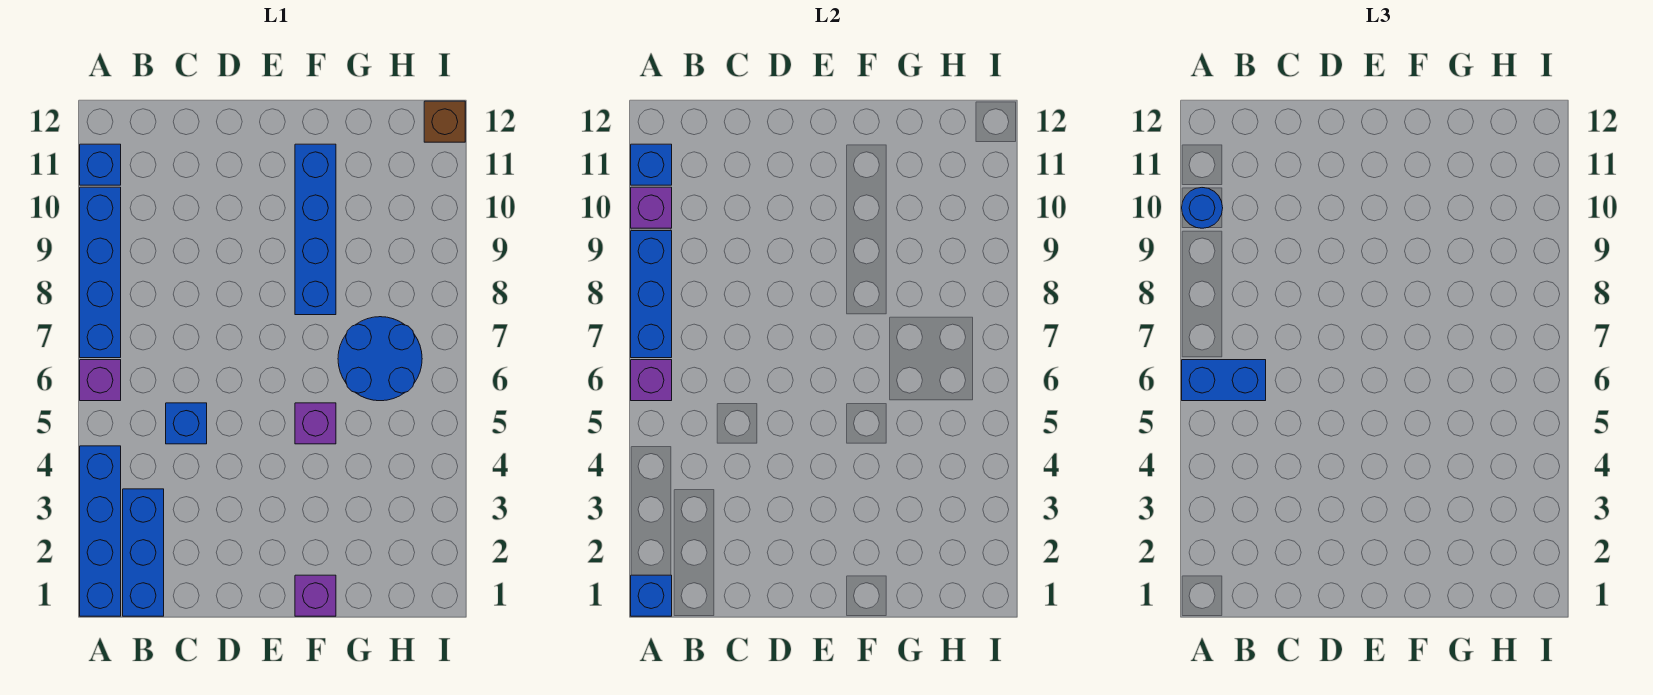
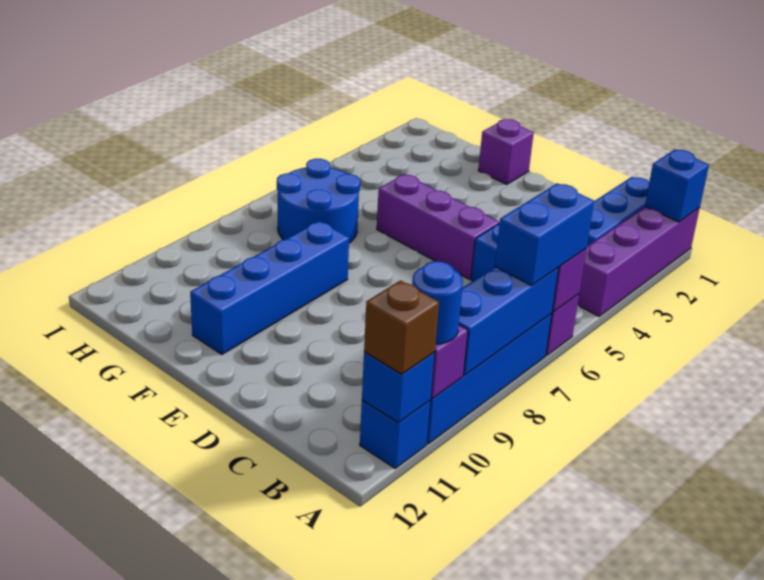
blue 1x4 brick [80,446,121,616] -> purple 1x4 brick [578,207,700,316]
blue 1x2 brick [1182,360,1266,401] -> blue 1x2 brick turned to [495,183,594,285]
purple 1x1 brick [295,403,336,444] -> purple 1x3 brick [377,174,499,279]
brown 1x1 brick [424,101,465,142] -> brown 1x1 brick moved to [364,280,439,374]

